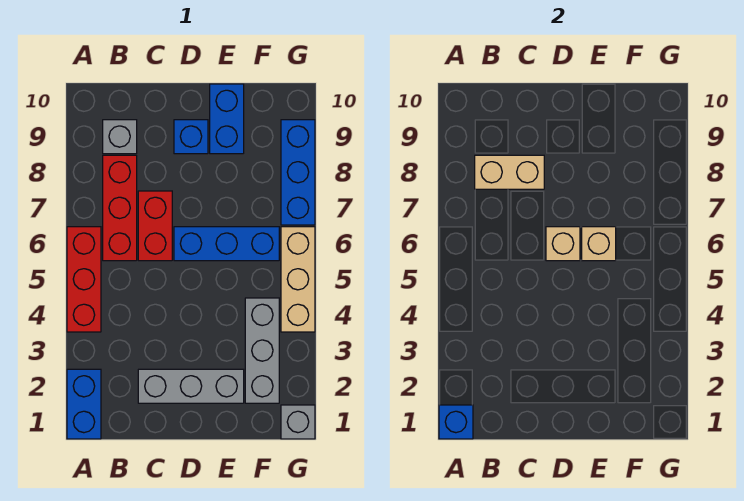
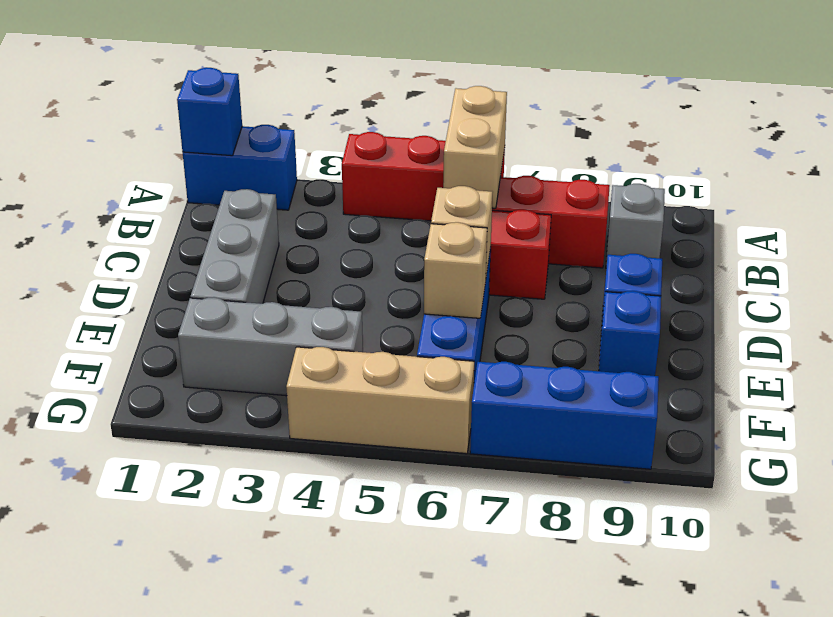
tan 1x2 brick [475,155,544,189] -> tan 1x2 brick moved to [443,86,507,208]
blue 1x2 brick [210,84,244,154] -> blue 1x1 brick [599,291,661,376]
grey 1x1 brick [281,405,315,439] -> none

